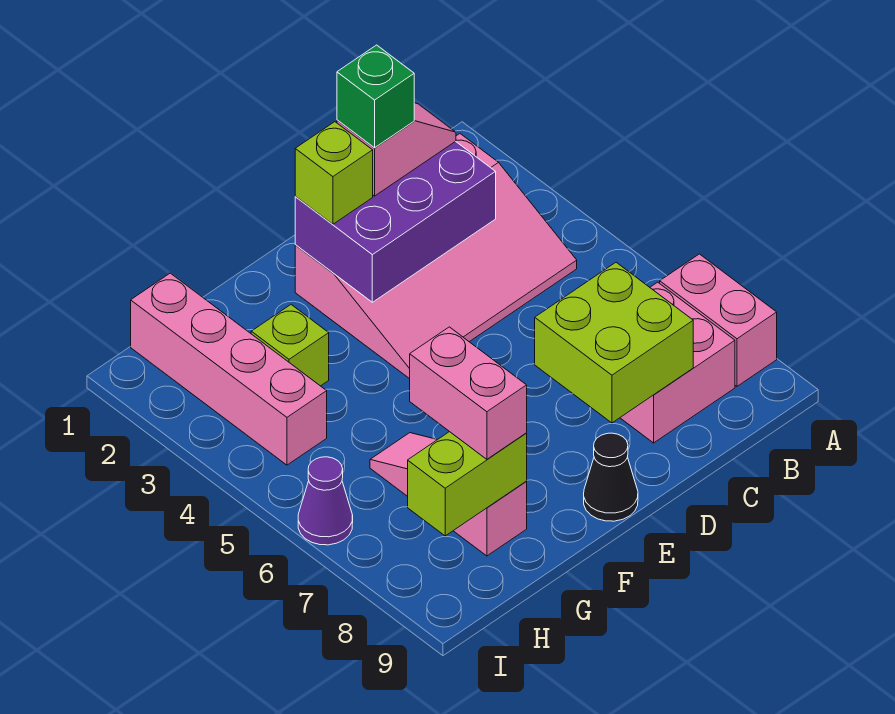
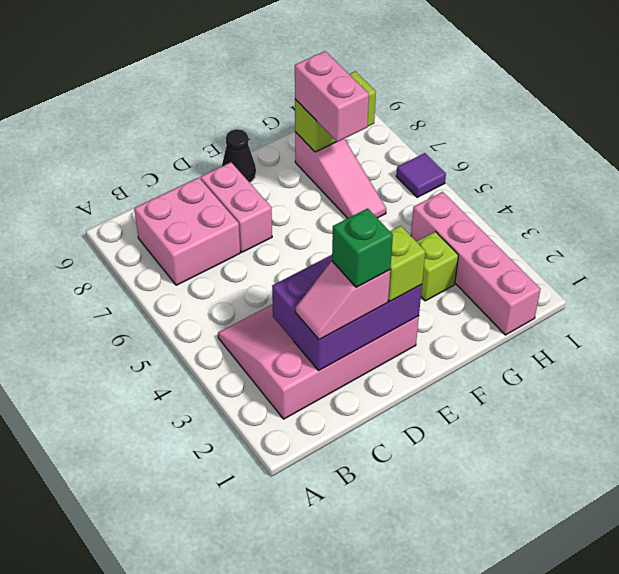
pink 1x2 brick [660,254,777,386] -> pink 1x2 brick moved to [201,162,272,252]
lime 2x2 brick [535,262,693,423] -> none
purple 1x1 cone [298,457,353,545] -> purple 1x1 tile [396,153,446,198]

